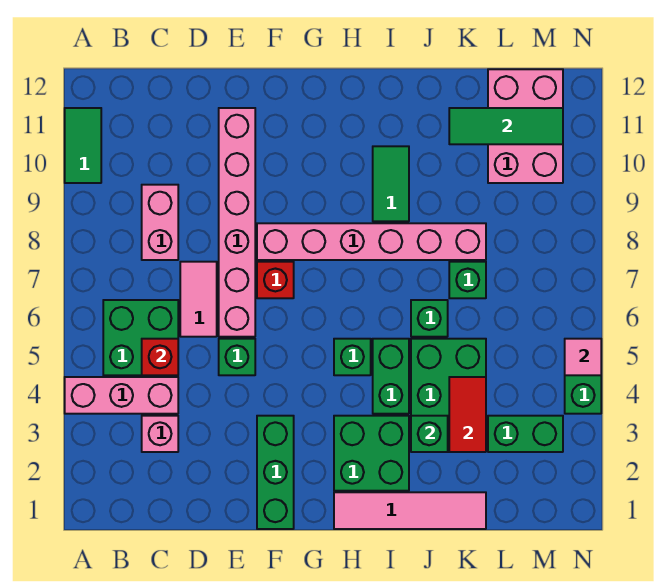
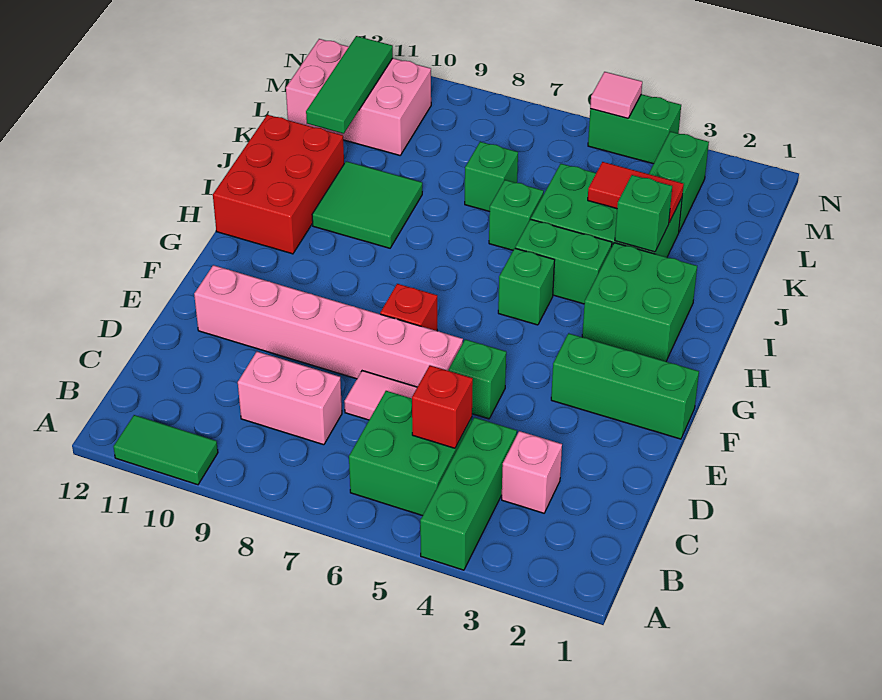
pink 1x3 brick [65,377,178,414] -> green 1x3 brick [420,417,517,570]
pink 1x6 brick [257,223,486,260] -> none
pink 1x4 tile [334,492,486,529] -> none
none -> red 2x3 brick [213,115,344,254]
green 1x2 tile [373,146,409,221] -> green 2x2 tile [312,161,422,248]

